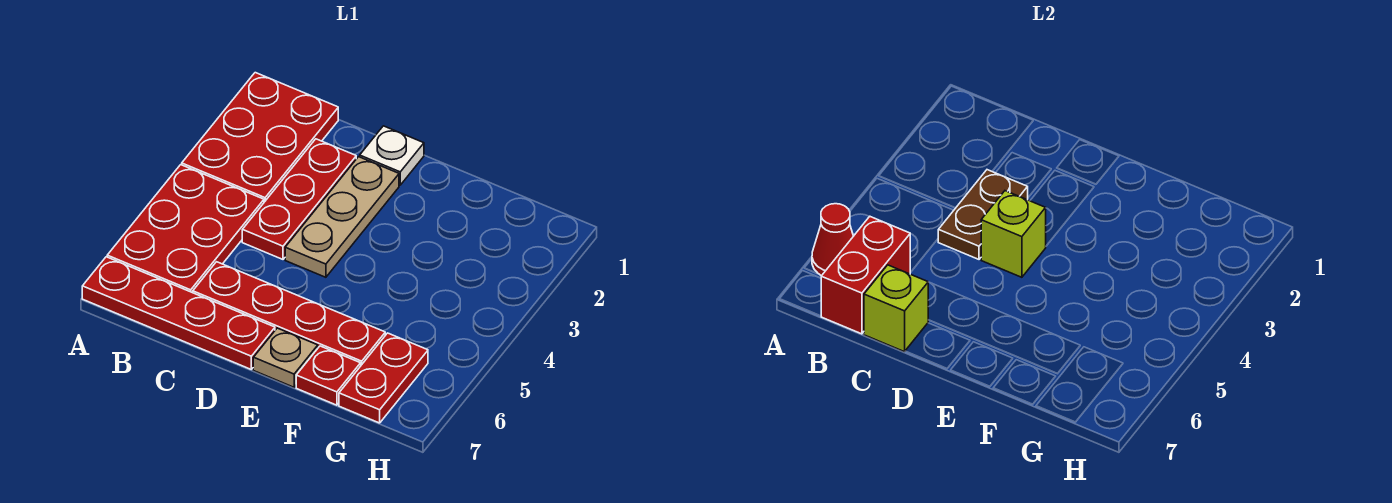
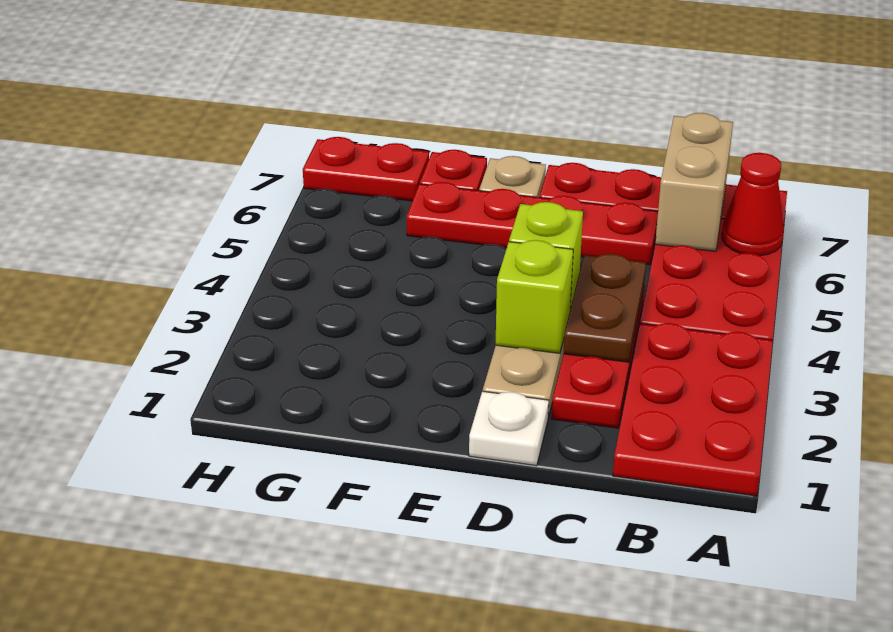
red 1x2 brick [821,216,910,334] -> tan 1x2 brick [655,113,733,251]
lime 1x1 brick [864,265,928,352] -> lime 1x1 brick moved to [496,240,573,353]
red 1x2 plate [339,333,428,423] -> red 1x2 plate turned to [303,137,429,201]

